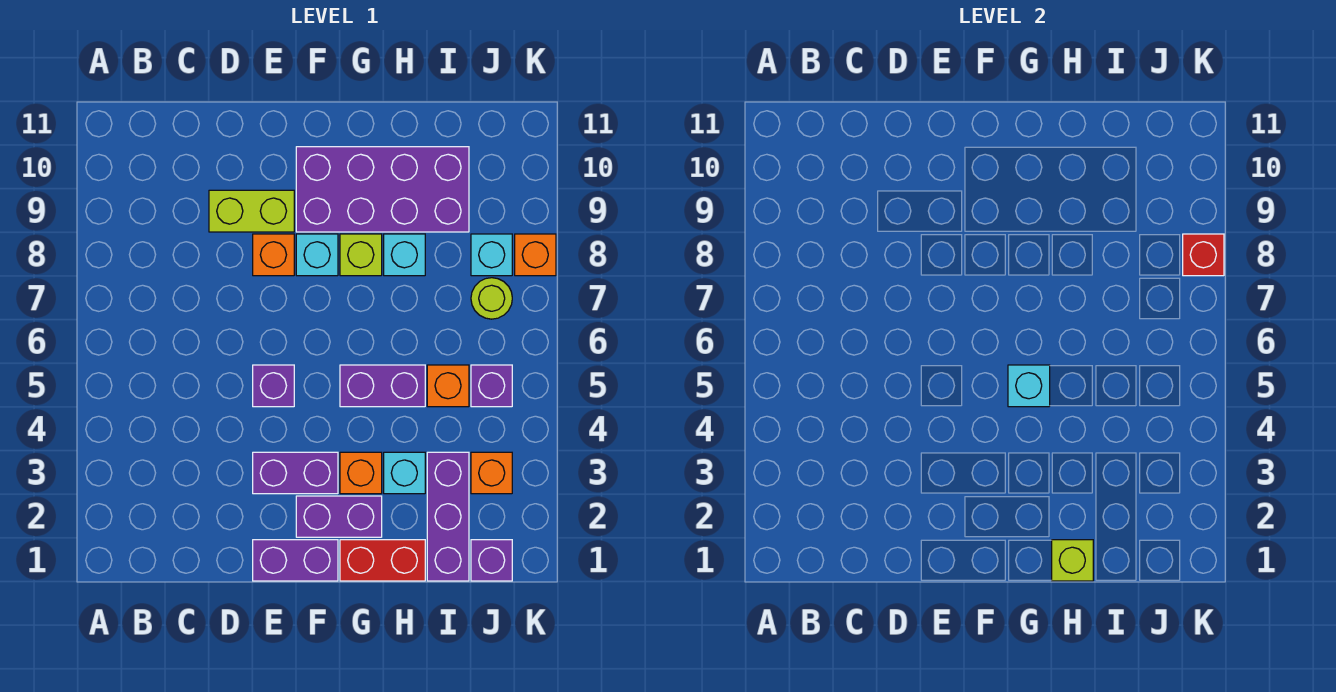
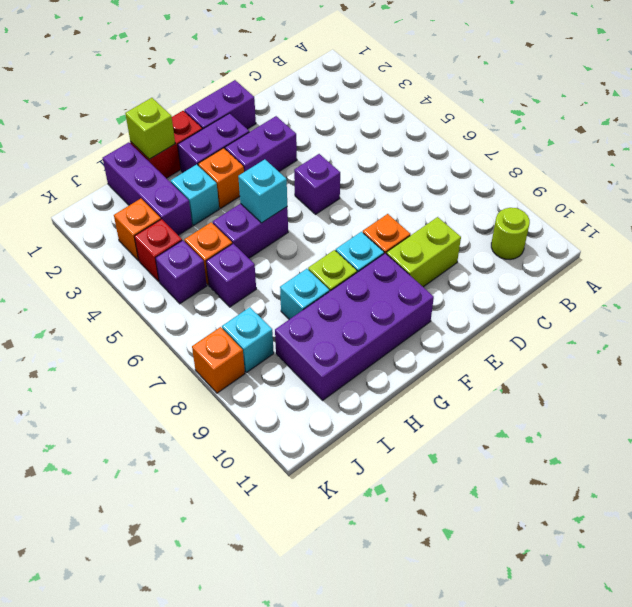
purple 1x1 brick [471,540,512,581] -> purple 1x1 brick moved to [206,244,256,307]
lime 1x1 round brick [471,278,512,319] -> lime 1x1 round brick moved to [491,208,530,260]
red 1x1 brick [1183,234,1224,276] -> red 1x1 brick moved to [134,219,182,282]

